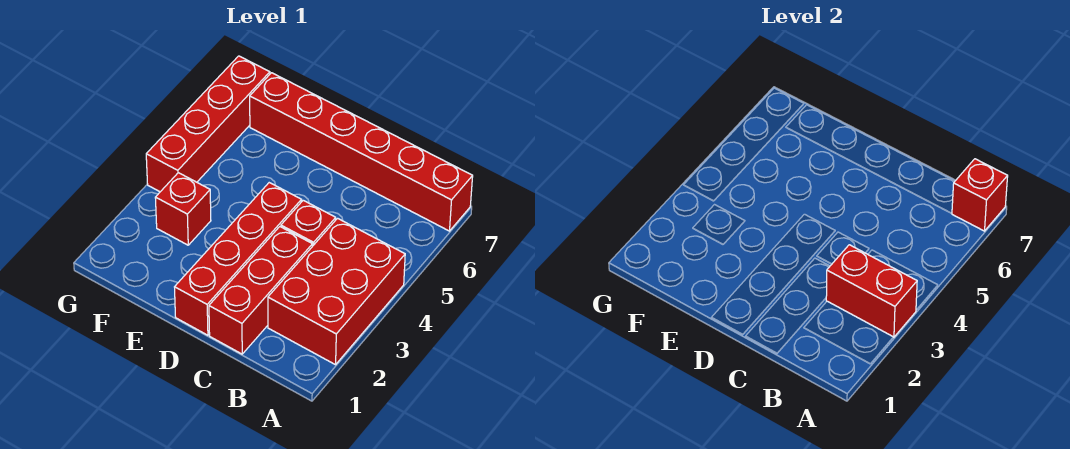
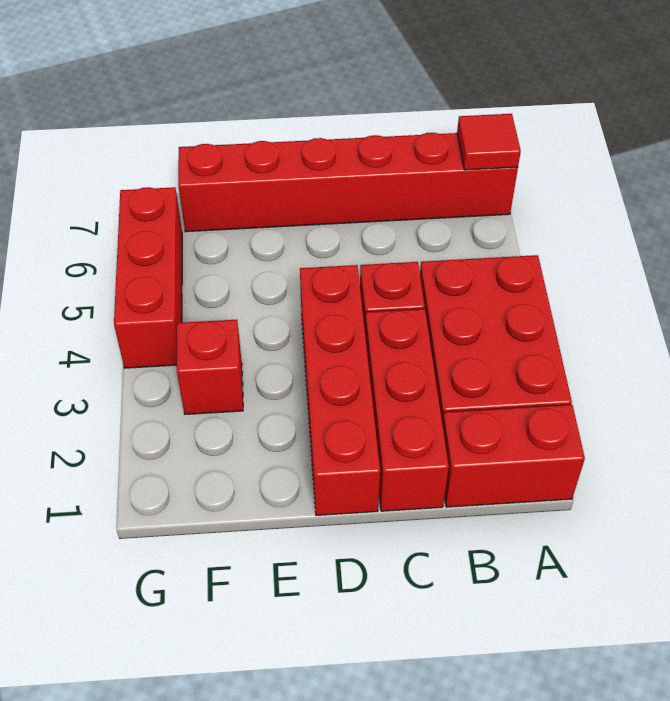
red 1x2 brick [826,245,917,337] -> red 1x2 brick moved to [442,405,585,507]
red 1x1 brick [952,159,1008,231] -> red 1x1 tile [457,114,521,170]
red 1x4 brick [146,56,270,192] -> red 1x3 brick [114,187,182,368]

